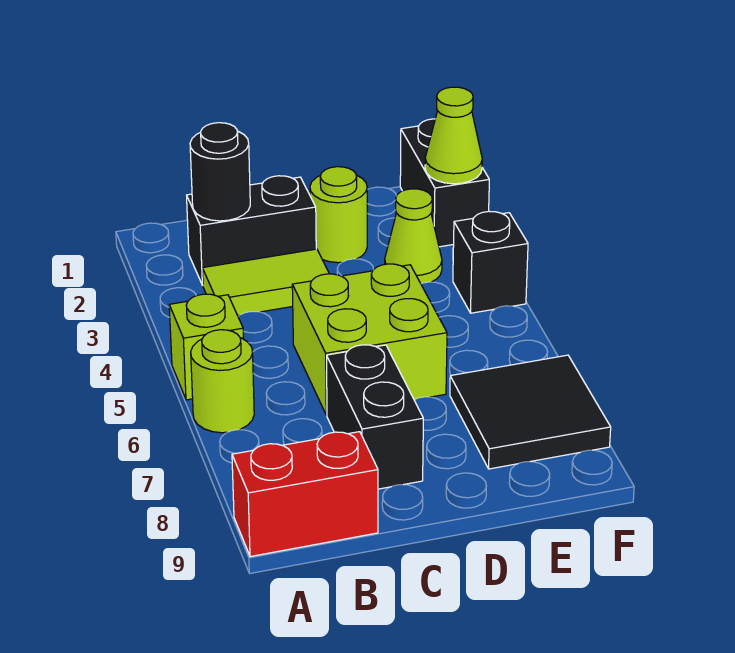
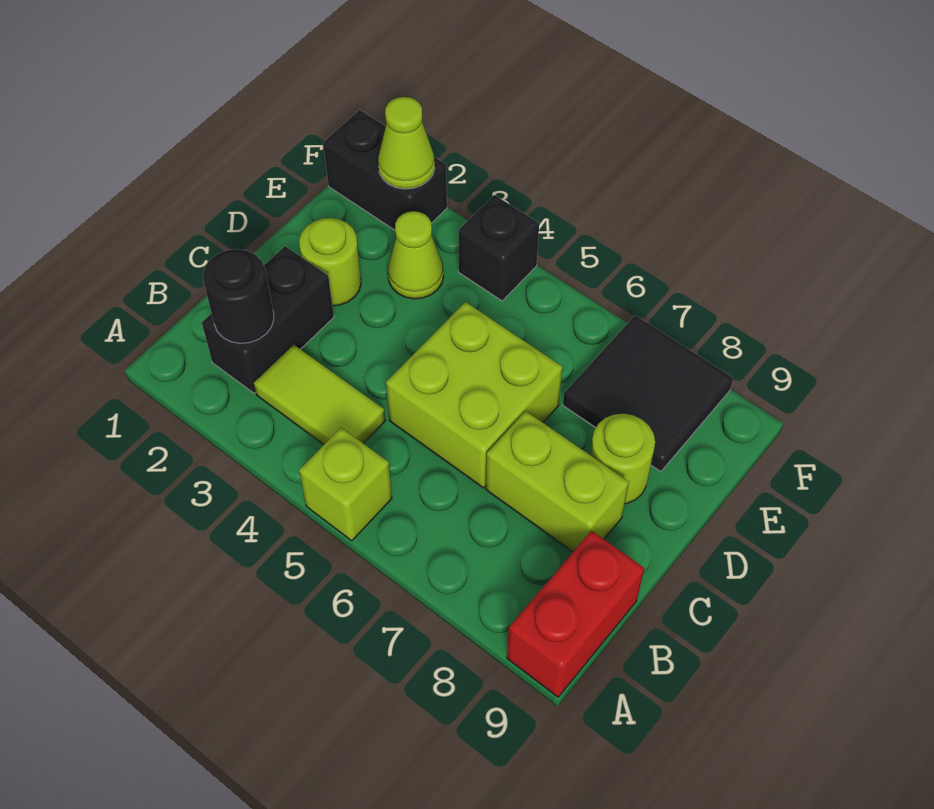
lime 1x1 round brick [191,330,254,433] -> lime 1x1 round brick moved to [590,414,655,504]
lime 1x2 tile [202,249,329,316] -> lime 1x2 tile turned to [254,345,385,445]
black 1x2 brick [327,345,423,489] -> lime 1x2 brick [486,411,629,552]

